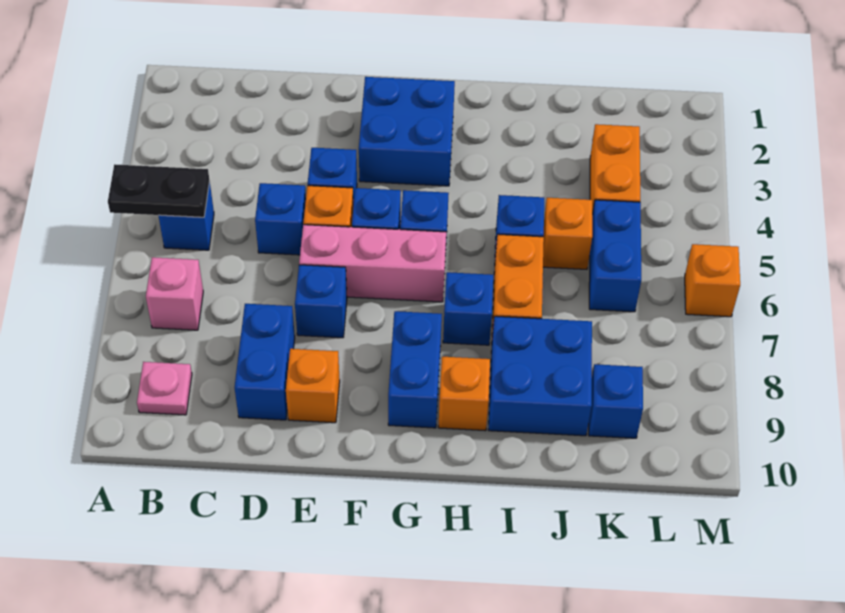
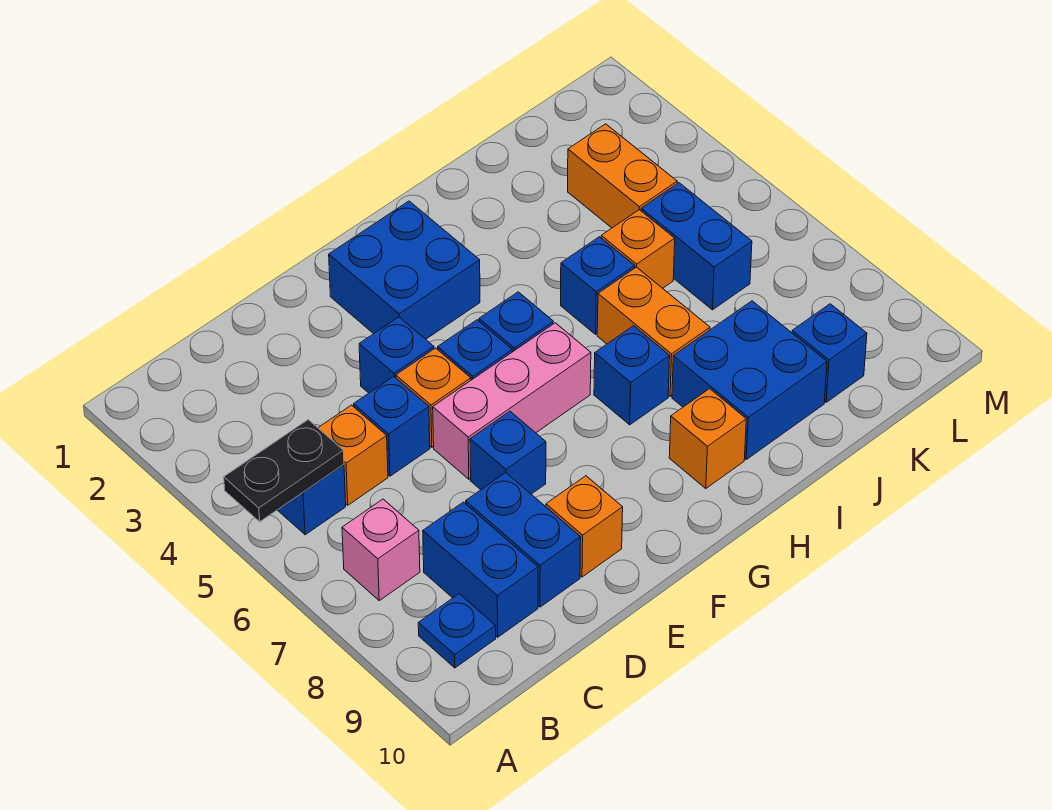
pink 1x1 plate [137,362,192,415] -> blue 1x1 plate [418,594,496,668]
blue 1x2 brick [388,311,442,428] -> blue 1x2 brick moved to [423,502,538,637]
orange 1x1 brick [685,244,740,317] -> orange 1x1 brick moved to [318,405,388,505]

